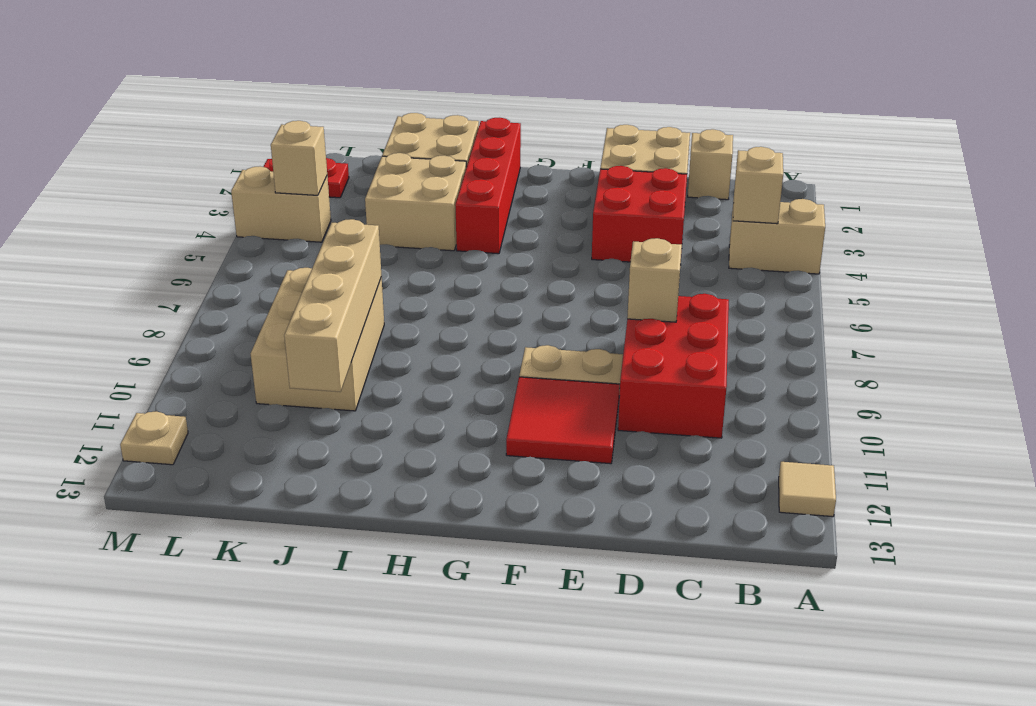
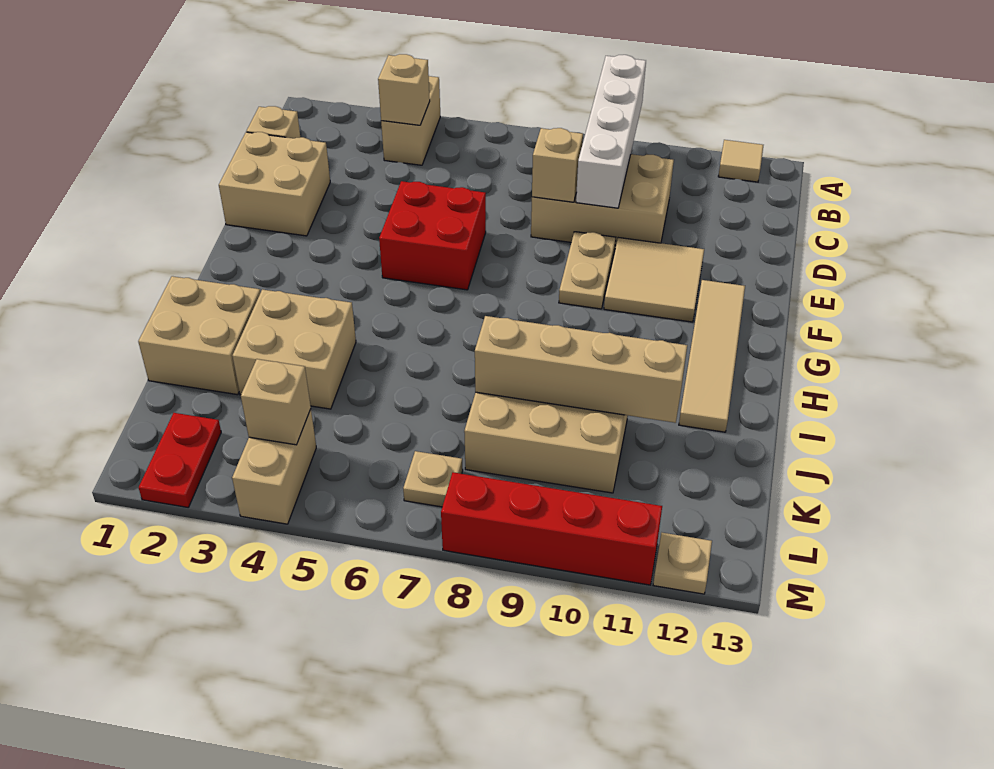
none -> white 1x4 brick [576,55,646,208]
red 2x3 brick [618,294,729,438] -> tan 2x3 brick [531,154,674,249]
red 2x2 brick [592,166,687,265] -> red 2x2 brick moved to [379,181,486,290]
red 2x2 tile [506,377,620,464] -> tan 2x2 tile [604,238,704,322]
none -> tan 1x4 tile [679,280,745,432]
red 1x4 brick [455,118,521,254] -> red 1x4 brick moved to [441,472,662,585]
none -> tan 1x1 plate [403,451,463,507]

